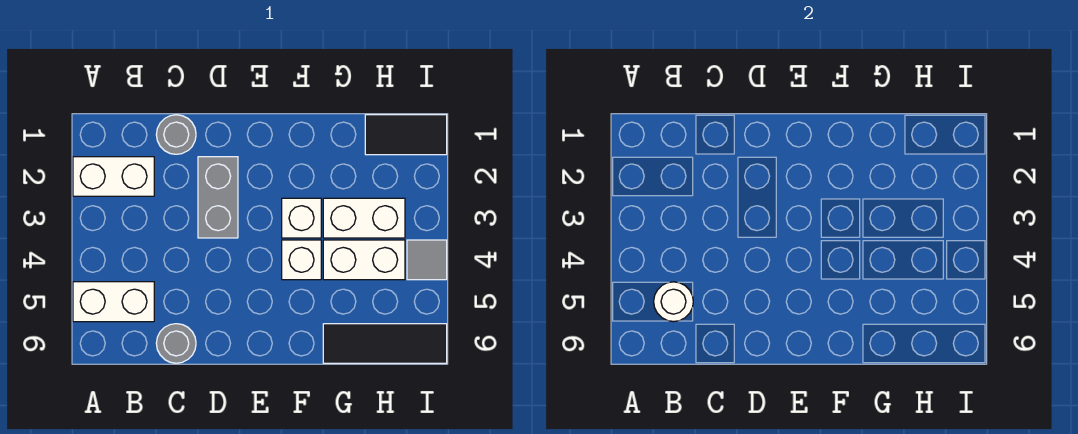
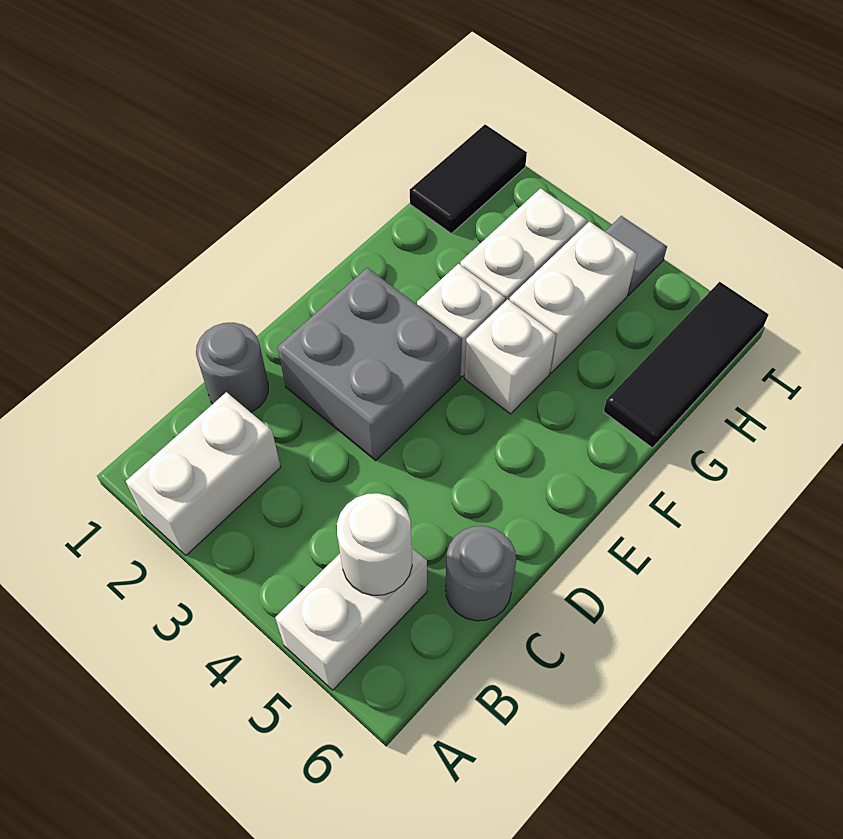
grey 1x2 brick [198,157,238,238] -> grey 2x2 brick [278,268,462,461]

